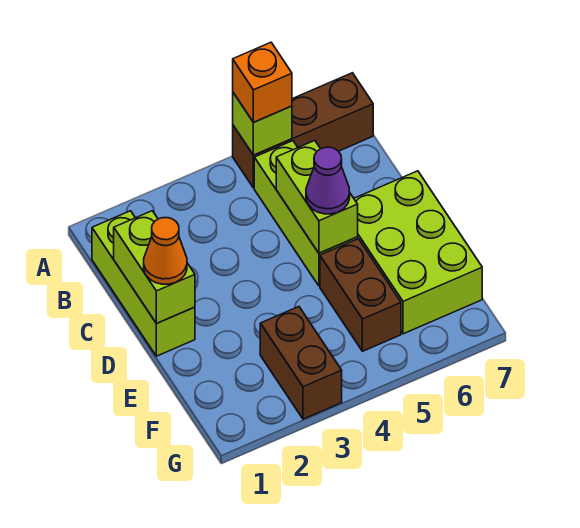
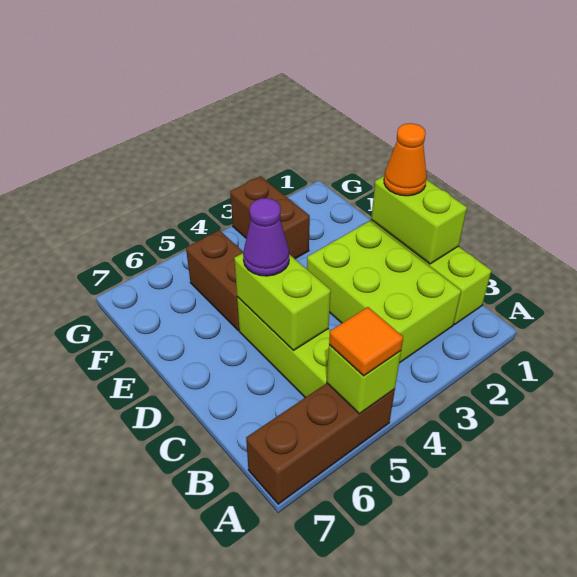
orange 1x1 brick [233,42,292,122] -> orange 1x1 tile [329,307,403,376]
lime 2x3 brick [354,171,482,334] -> lime 2x3 brick moved to [307,221,461,363]

